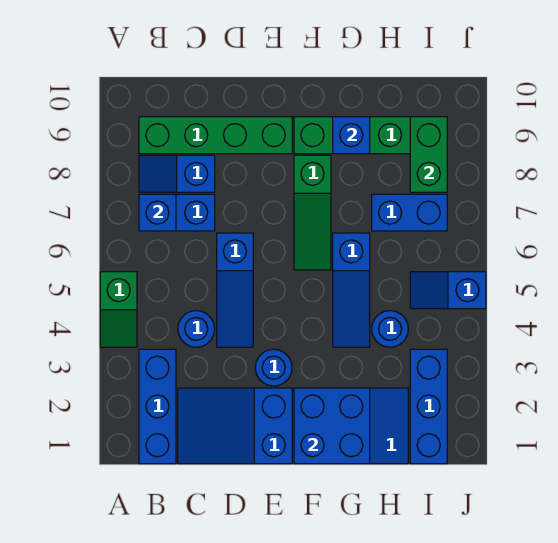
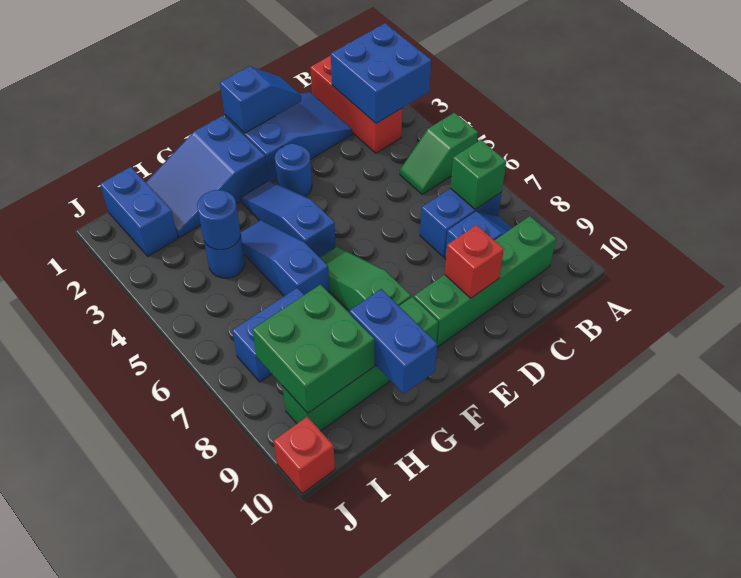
green 1x2 slope [100,272,137,347] -> green 1x2 slope turned to [400,113,478,194]
blue 1x3 brick [139,349,176,464] -> red 1x3 brick [310,56,402,153]
blue 1x1 brick [139,194,176,231] -> green 1x1 brick [450,140,506,209]
blue 1x1 round brick [178,311,215,347] -> blue 1x1 round brick moved to [197,190,241,250]
blue 1x3 slope [217,233,253,347] -> blue 1x3 slope moved to [241,181,336,257]
none -> red 1x1 brick [445,225,504,298]
blue 2x2 brick [294,388,370,464] -> blue 2x2 brick moved to [331,23,431,123]
blue 1x1 brick [333,117,370,154] -> blue 1x2 brick [349,289,437,394]
blue 1x3 brick [410,349,447,464] -> blue 1x2 brick [100,167,178,256]
blue 1x2 slope [410,272,486,309] -> blue 1x2 slope moved to [220,66,301,133]
green 1x2 brick [410,117,447,192] -> green 2x2 brick [252,285,374,413]
none -> red 1x1 brick [274,417,335,494]

